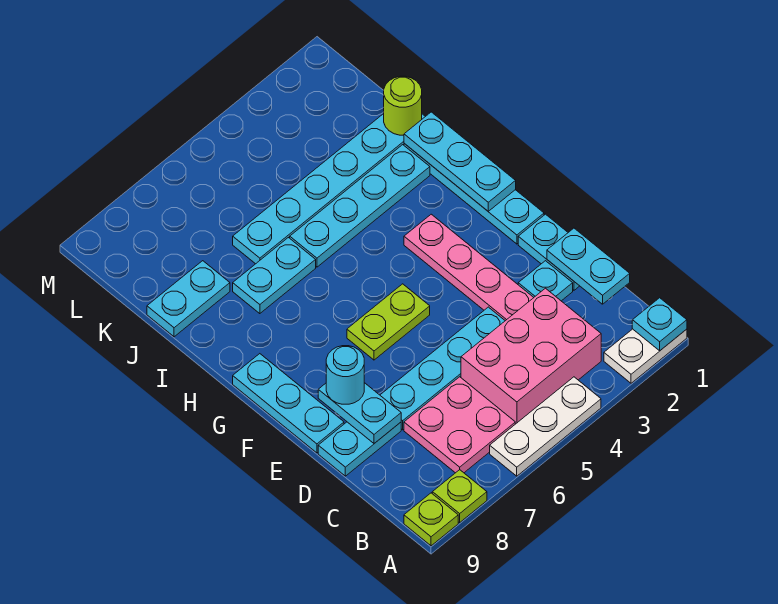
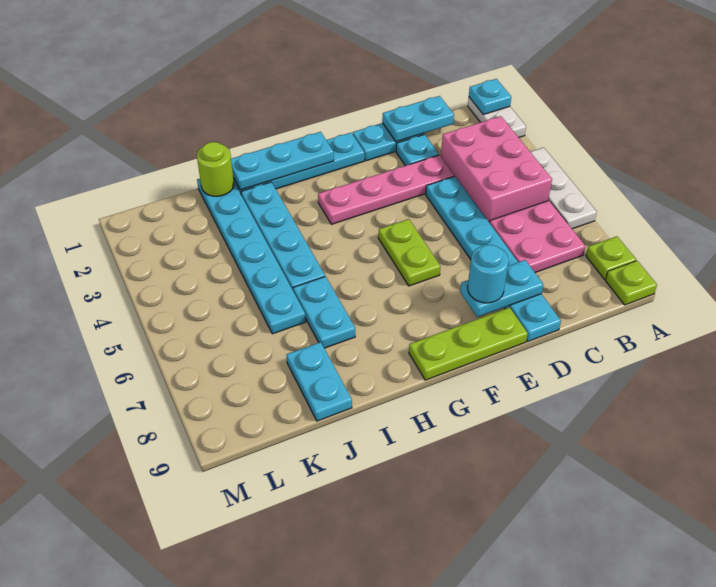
cyan 1x3 plate [233,354,344,453] -> lime 1x3 plate [409,307,528,380]

